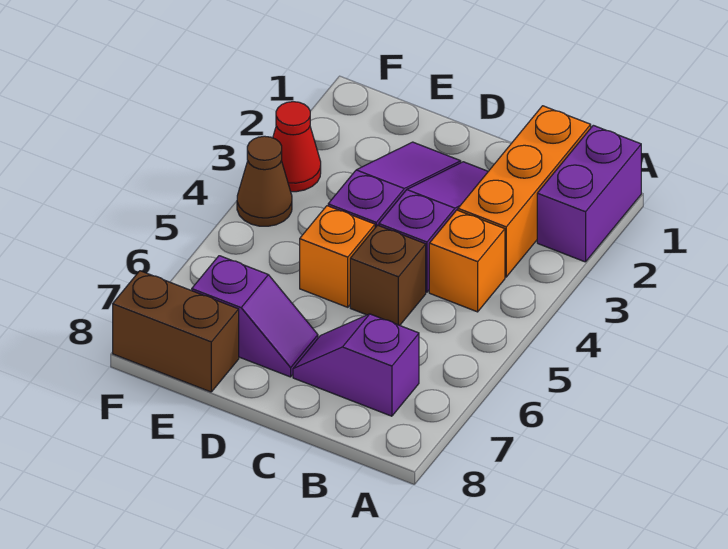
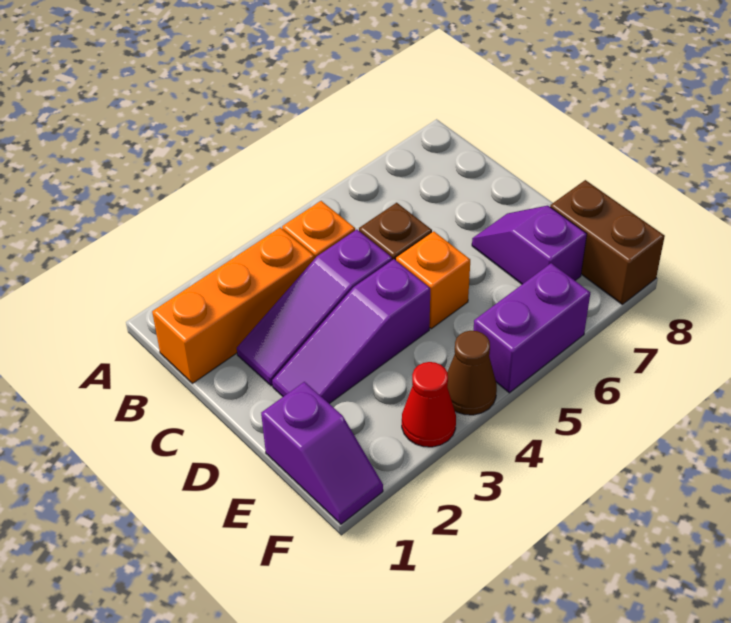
purple 1x2 brick [537,125,641,262] -> purple 1x2 brick moved to [473,263,590,393]
purple 1x2 slope [293,314,419,416] -> purple 1x2 slope moved to [261,382,383,524]

